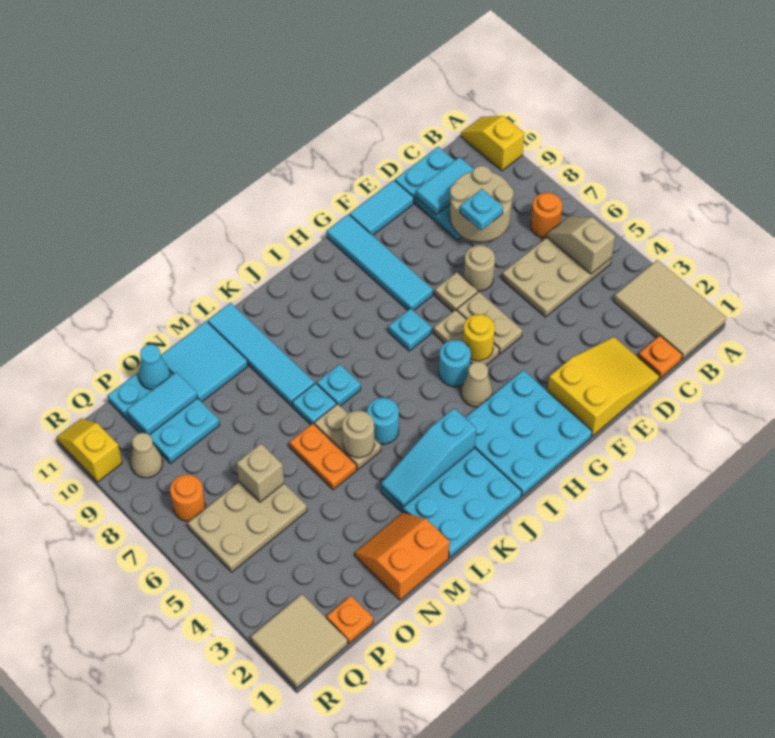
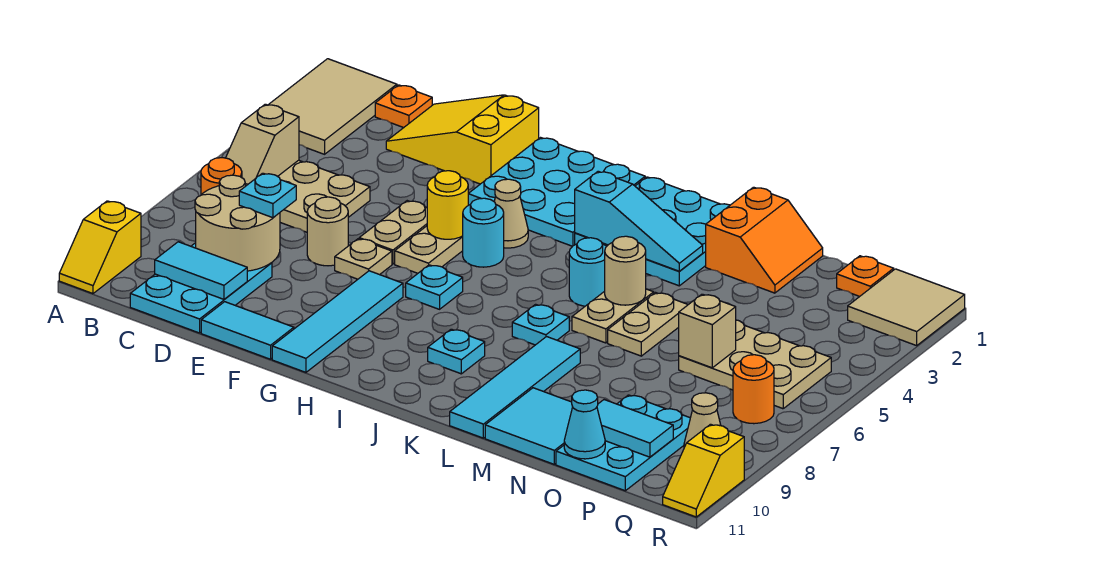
cyan 1x1 plate [292,383,336,425] -> cyan 1x1 plate moved to [428,329,485,374]
orange 2x2 slope [355,512,450,600] -> orange 2x2 slope turned to [706,187,823,293]
orange 1x2 plate [289,424,357,490] -> tan 1x2 plate [608,293,688,356]

